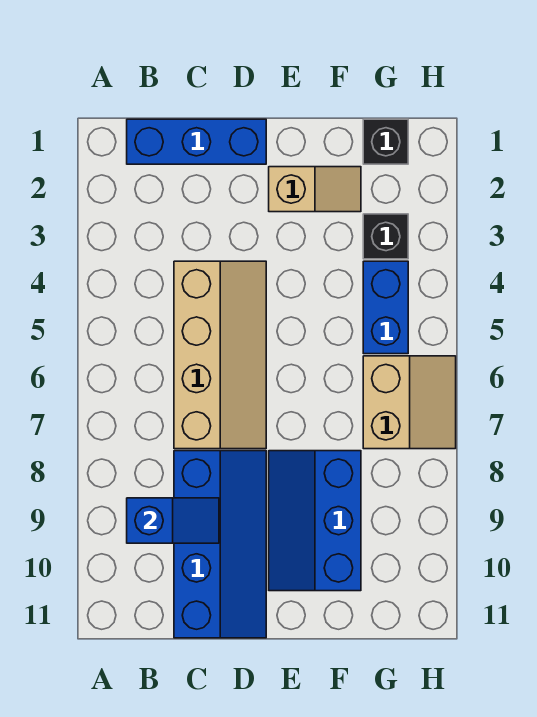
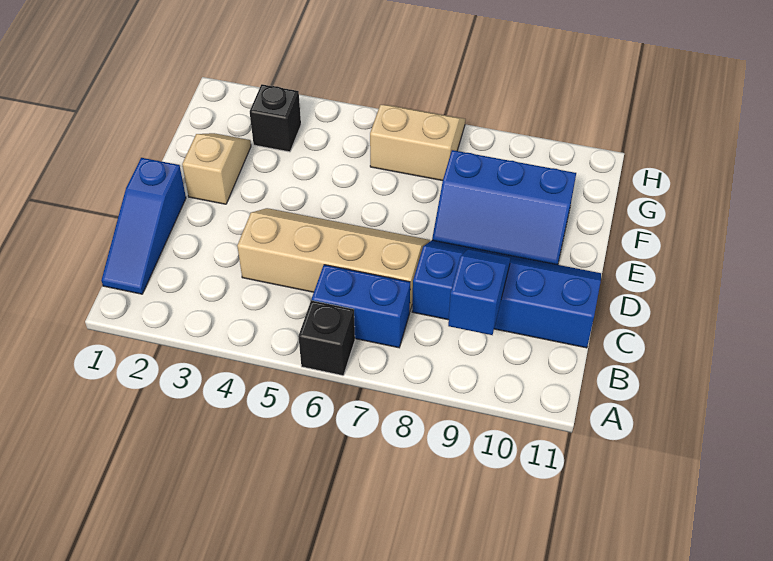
blue 1x3 brick [127,119,266,164] -> blue 1x3 slope [101,158,186,294]
black 1x1 brick [363,119,408,164] -> black 1x1 brick moved to [298,300,355,376]
blue 1x2 brick [363,261,408,354] -> blue 1x2 brick moved to [312,265,410,348]

